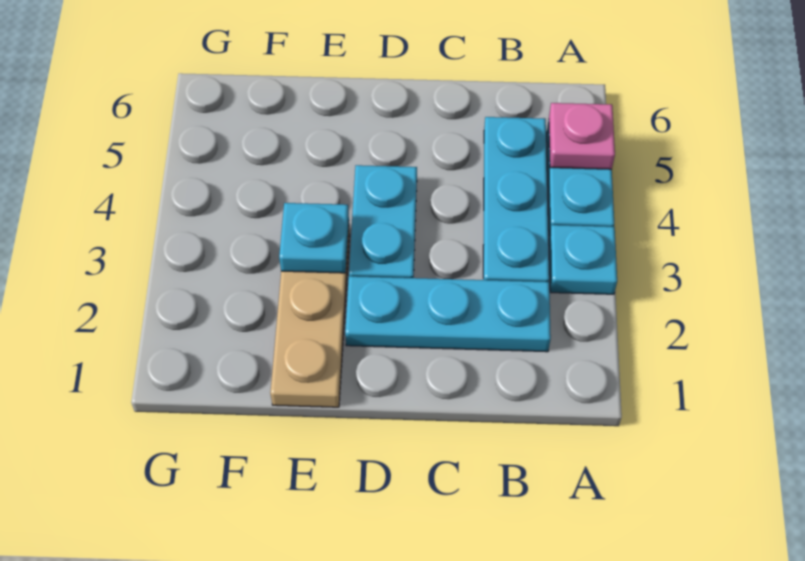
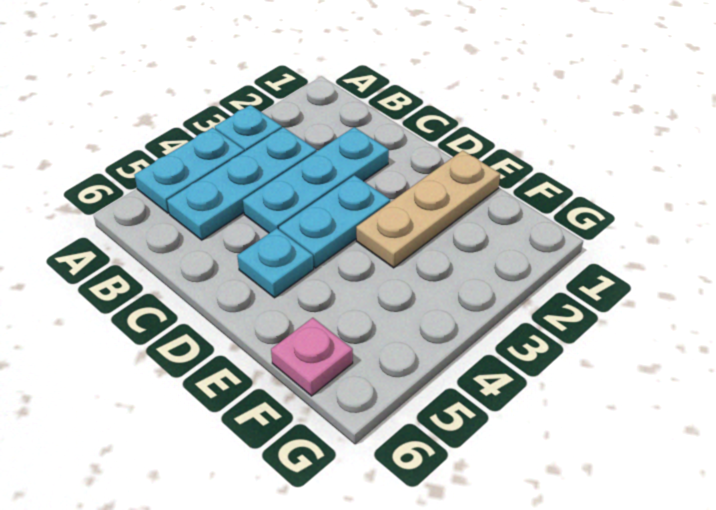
pink 1x1 plate [549,103,615,169] -> pink 1x1 plate moved to [271,318,353,396]
cyan 1x3 plate [345,276,551,352] -> cyan 1x3 plate turned to [243,127,389,233]
cyan 1x1 plate [279,203,349,273] -> cyan 1x1 plate moved to [237,228,314,298]

